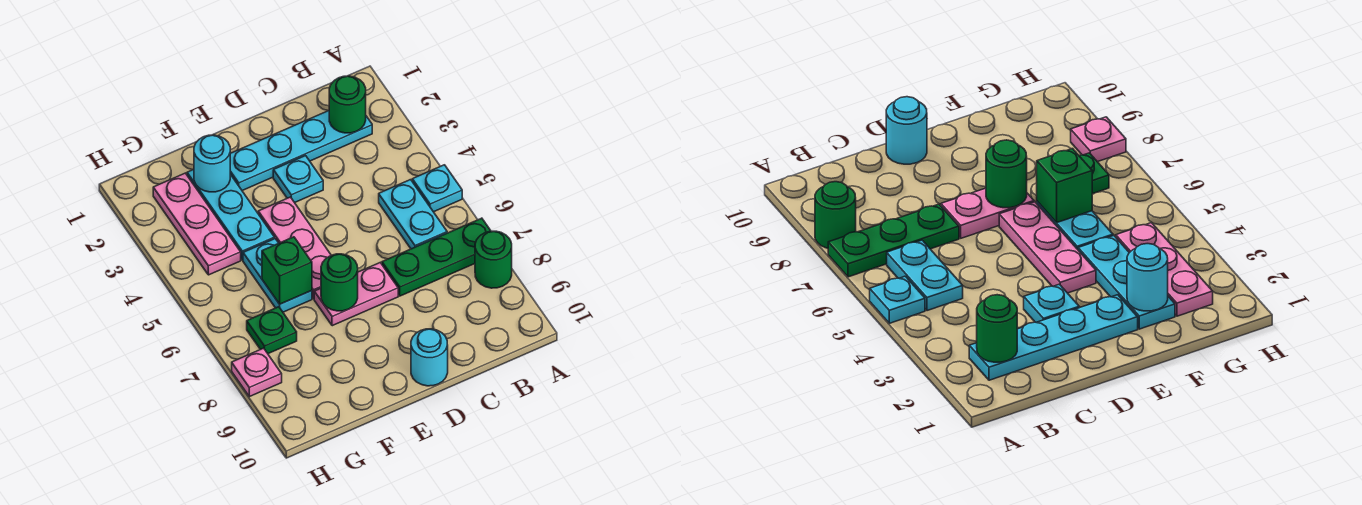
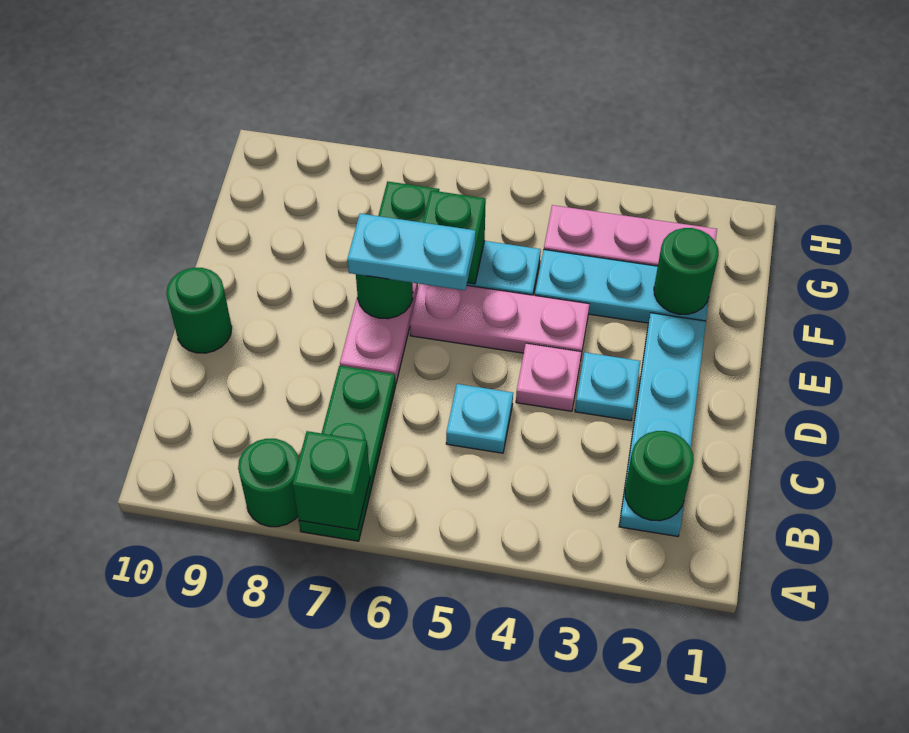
cyan 1x1 plate [412,165,462,212] -> cyan 1x1 plate moved to [446,384,513,453]
none -> green 1x1 brick [292,431,370,530]
cyan 1x2 plate [379,180,447,249] -> cyan 1x2 plate moved to [347,214,476,290]
cyan 1x1 round brick [411,329,448,386] -> green 1x1 round brick [166,268,232,353]
cyan 1x1 round brick [194,135,230,192] -> green 1x1 round brick [654,228,718,314]
pink 1x1 plate [232,348,282,397] -> pink 1x1 plate moved to [516,343,581,411]

